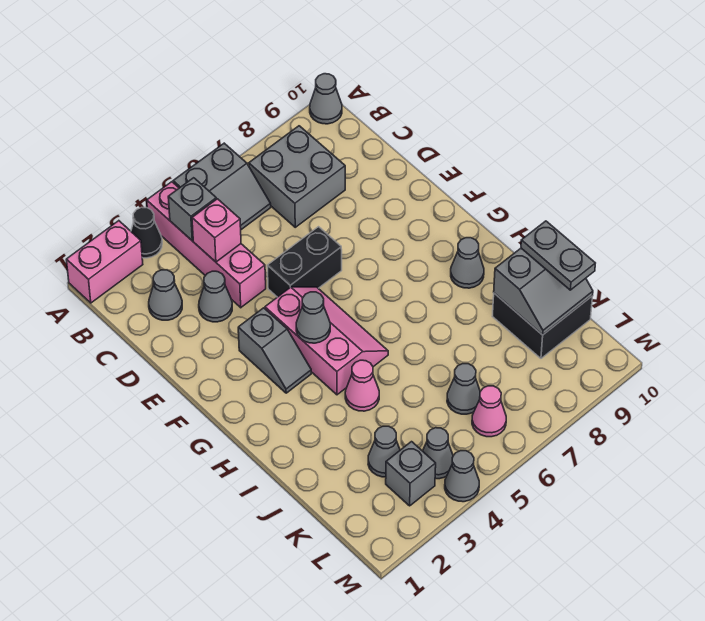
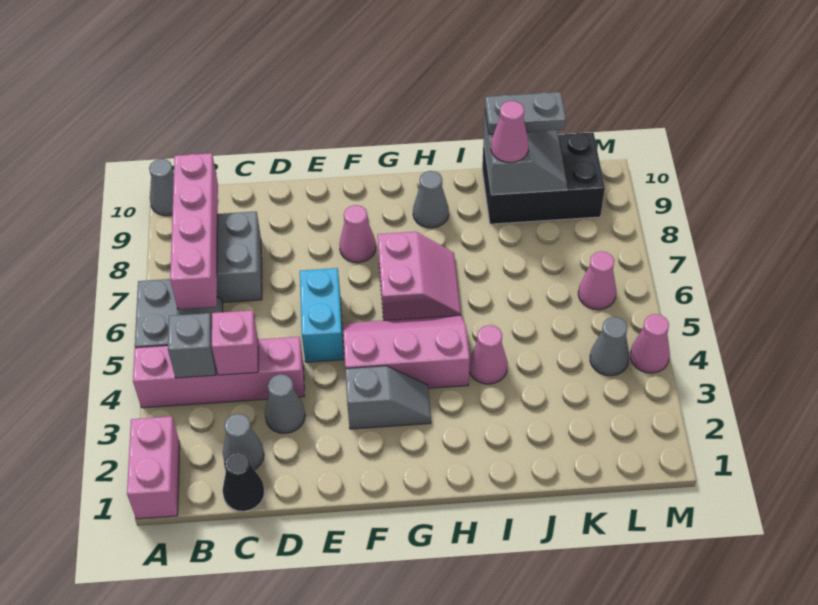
black 1x1 cone [131,207,162,258] -> black 1x1 cone moved to [222,451,265,511]
none -> pink 1x4 brick [170,153,218,309]
black 1x2 brick [267,227,342,297] -> cyan 1x2 brick [300,268,344,362]
none -> pink 1x1 cone [339,205,376,263]
grey 1x1 cone [296,292,330,343] -> none
none -> pink 2x2 slope [378,232,461,320]
black 2x2 brick [492,293,593,358] -> black 2x3 brick [482,132,605,224]
none -> pink 1x1 cone [491,101,529,162]
grey 1x1 cone [368,426,400,477] -> none
grey 1x1 cone [447,364,480,414] -> none
grey 1x1 brick [386,442,436,506] -> none
grey 1x1 cone [445,451,479,502] -> pink 1x1 cone [630,314,670,373]

